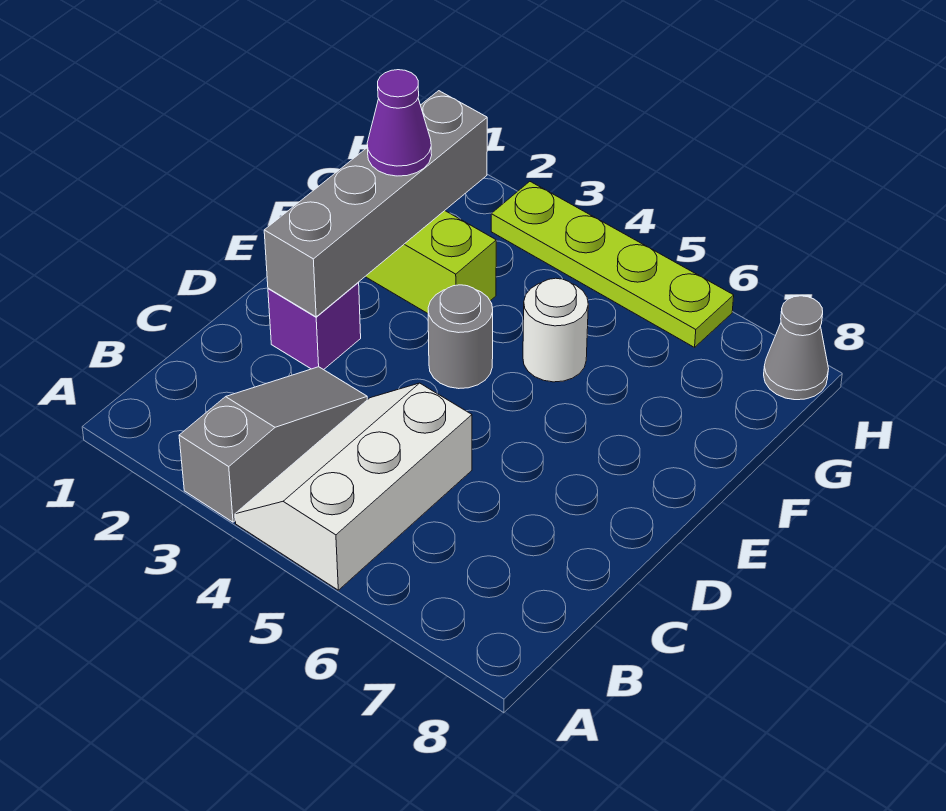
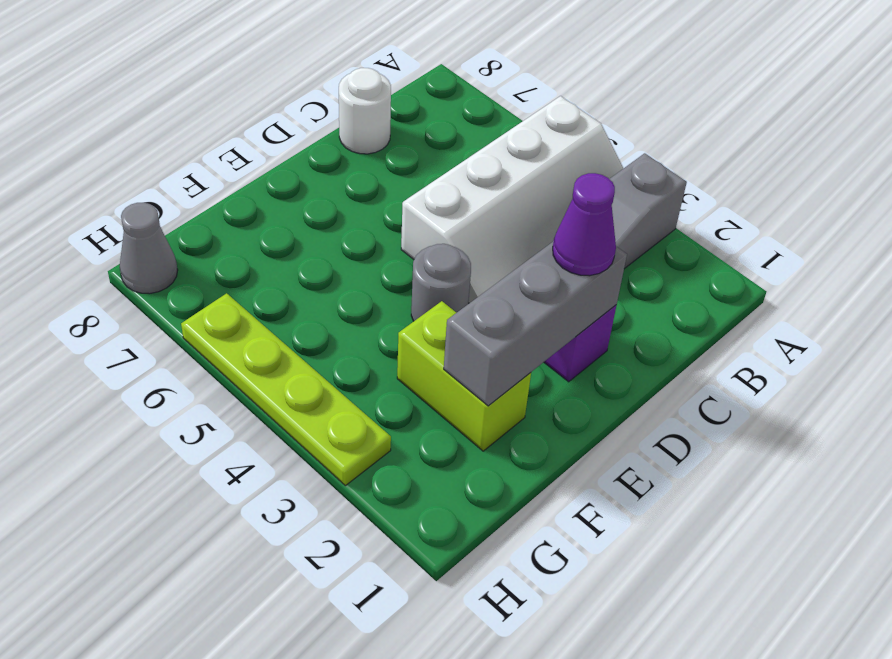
white 2x3 slope [235,383,472,590] -> white 2x4 slope [401,96,624,303]
grey 1x4 brick [264,91,487,317] -> grey 1x3 brick [444,241,627,406]
purple 1x1 cone [367,70,432,176] -> purple 1x1 cone moved to [553,173,616,276]
white 1x1 round brick [523,278,588,382] -> white 1x1 round brick moved to [339,68,391,154]

